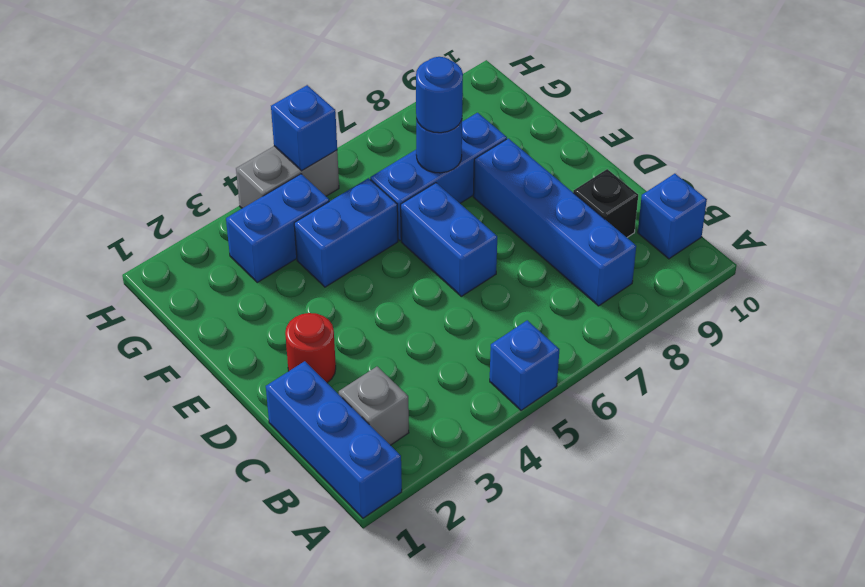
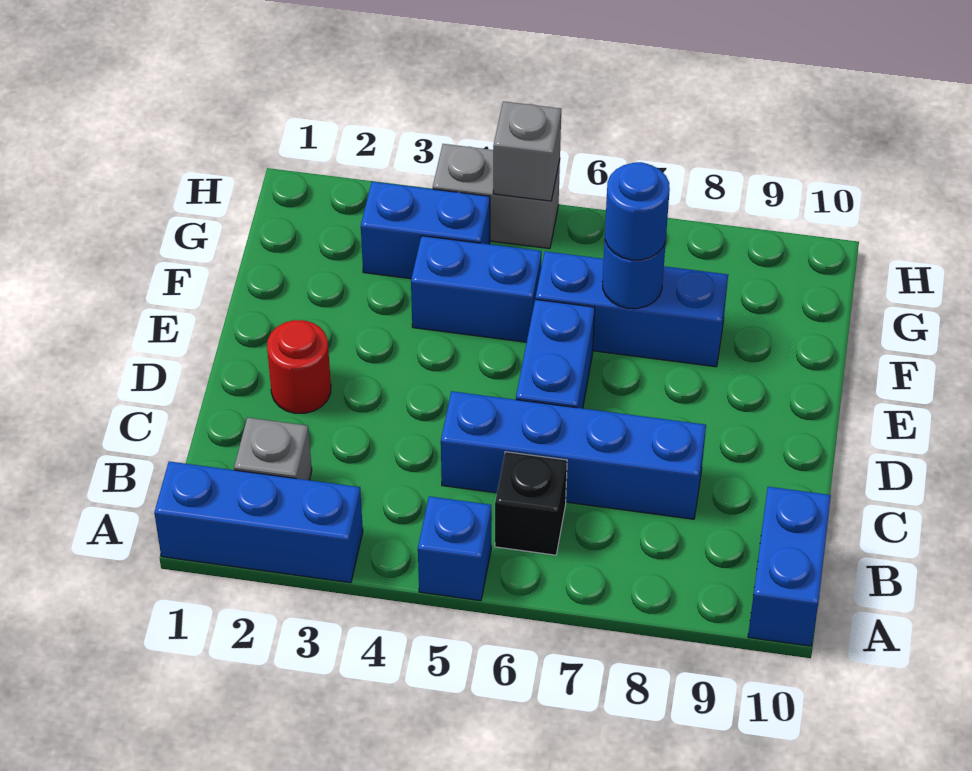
blue 1x3 brick [266,361,402,518] -> blue 1x3 brick turned to [154,461,363,583]
blue 1x4 brick [473,138,636,306] -> blue 1x4 brick turned to [441,391,706,519]
blue 1x1 brick [638,174,707,259] -> blue 1x2 brick [748,487,831,646]
black 1x1 brick [573,169,638,237] -> black 1x1 brick moved to [495,452,567,555]
blue 1x1 brick [271,85,337,171] -> grey 1x1 brick [493,101,561,201]

